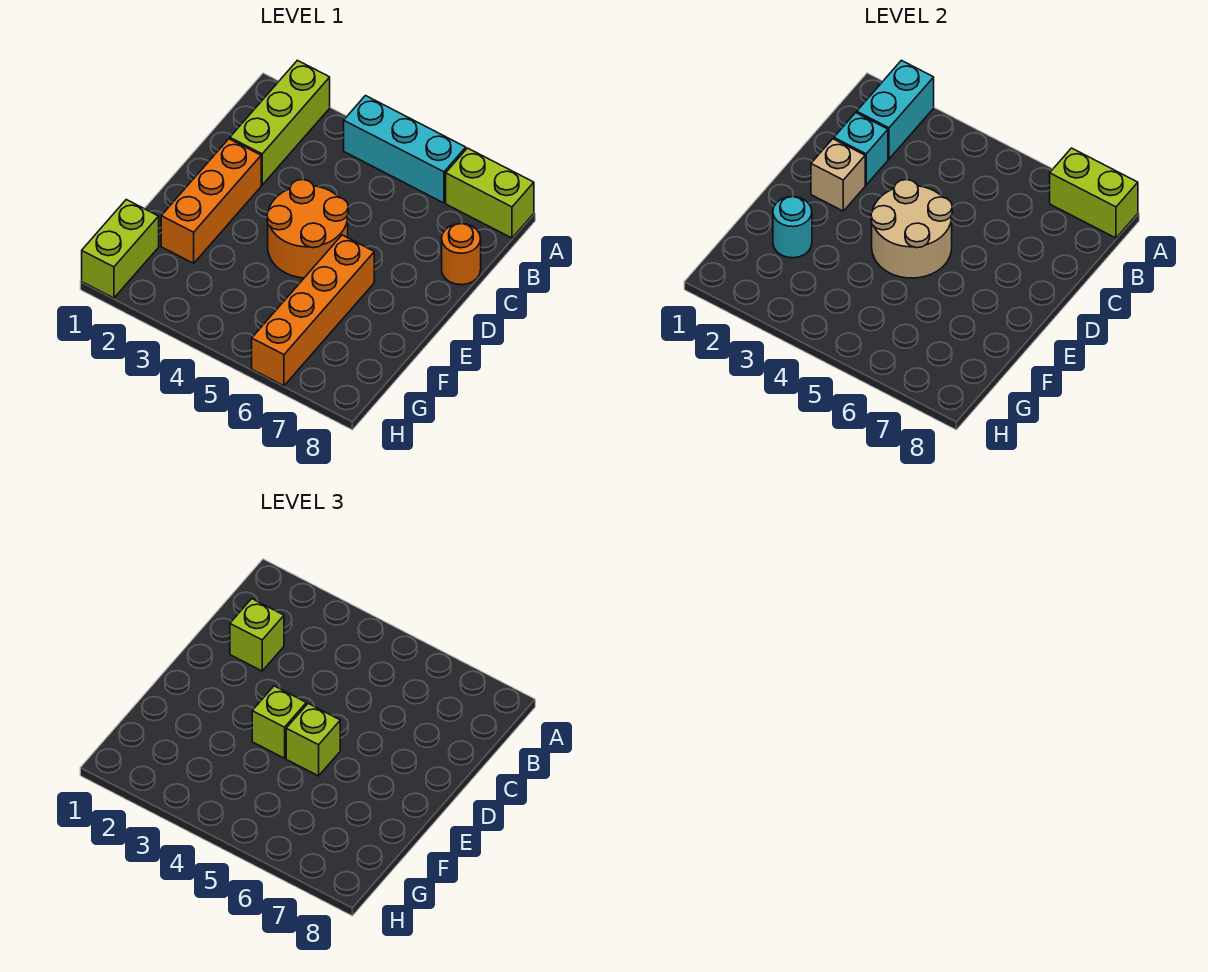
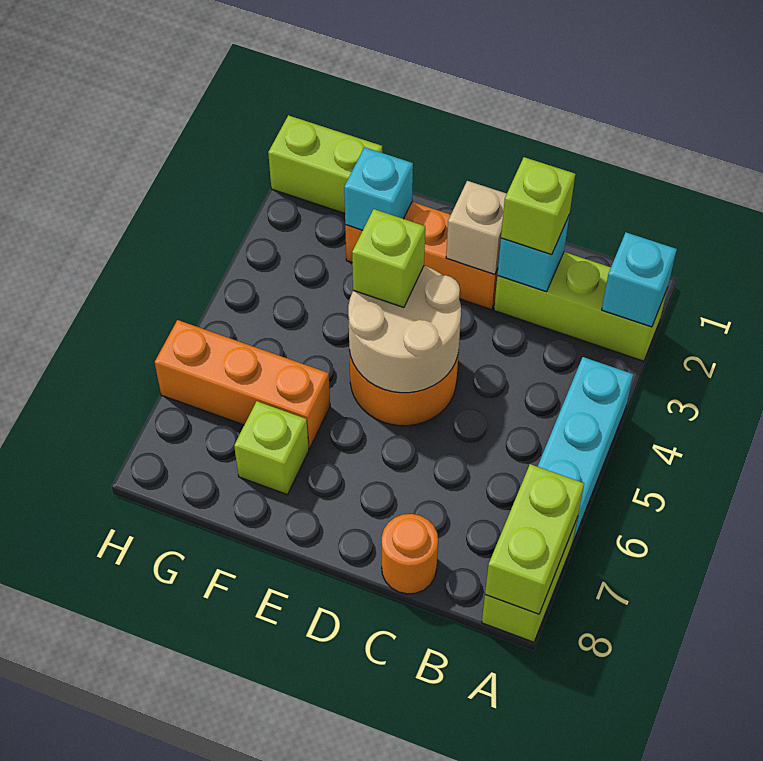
cyan 1x2 brick [857,60,934,159] -> cyan 1x1 brick [602,232,677,327]
lime 1x1 brick [286,704,340,776] -> lime 1x1 brick moved to [234,401,309,495]
orange 1x4 brick [252,235,374,386] -> orange 1x3 brick [155,320,330,449]
cyan 1x1 round brick [773,197,812,258] -> cyan 1x1 brick [344,147,413,231]

